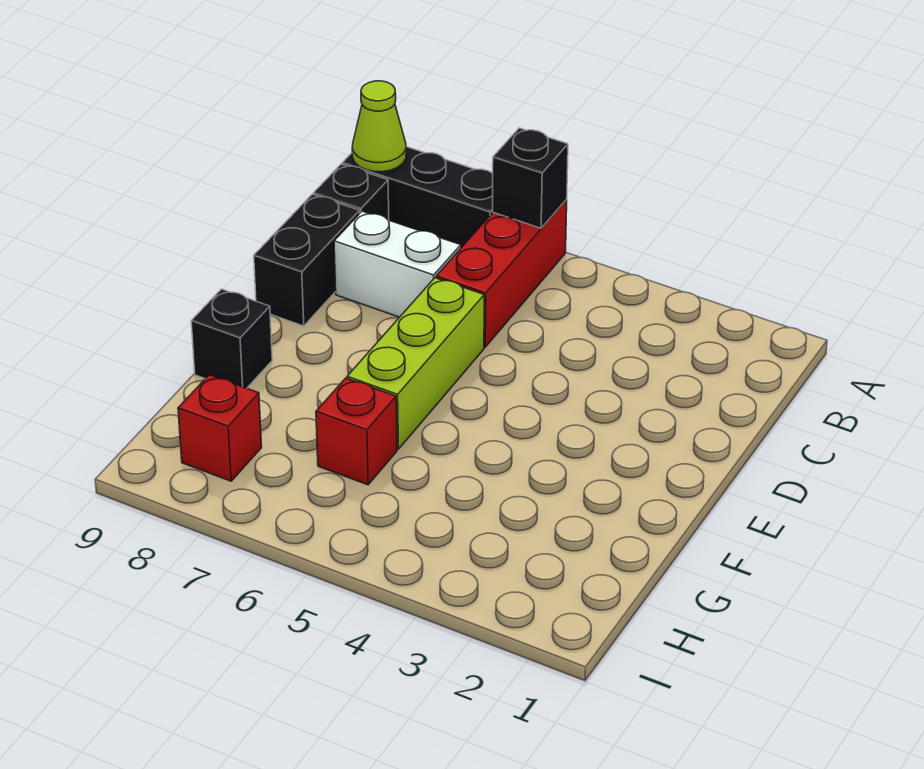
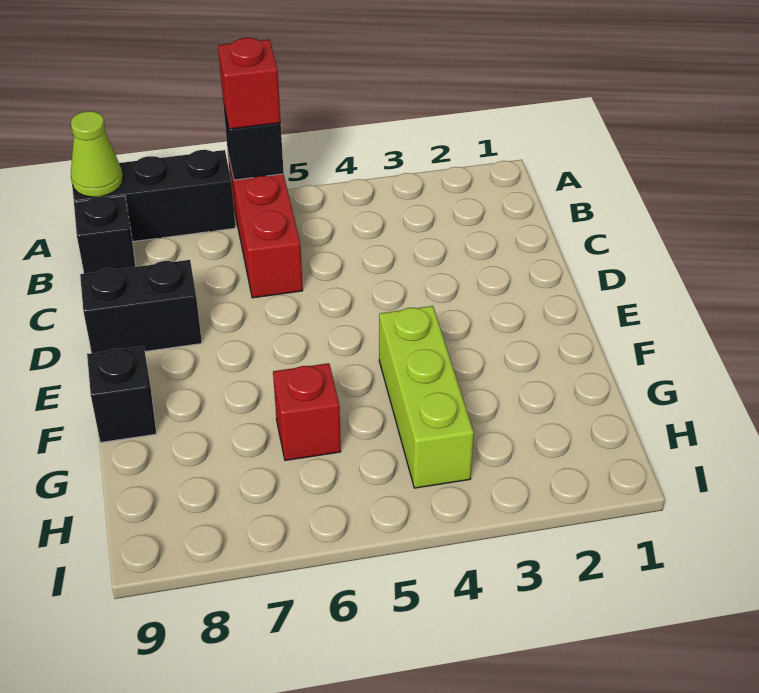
white 1x2 brick [334,211,461,317] -> none
black 1x2 brick [254,194,360,326] -> black 1x2 brick turned to [80,260,202,353]
lime 1x3 brick [347,278,484,449] -> lime 1x3 brick moved to [379,306,474,488]
red 1x1 brick [178,375,262,481] -> red 1x1 brick moved to [218,38,281,129]

